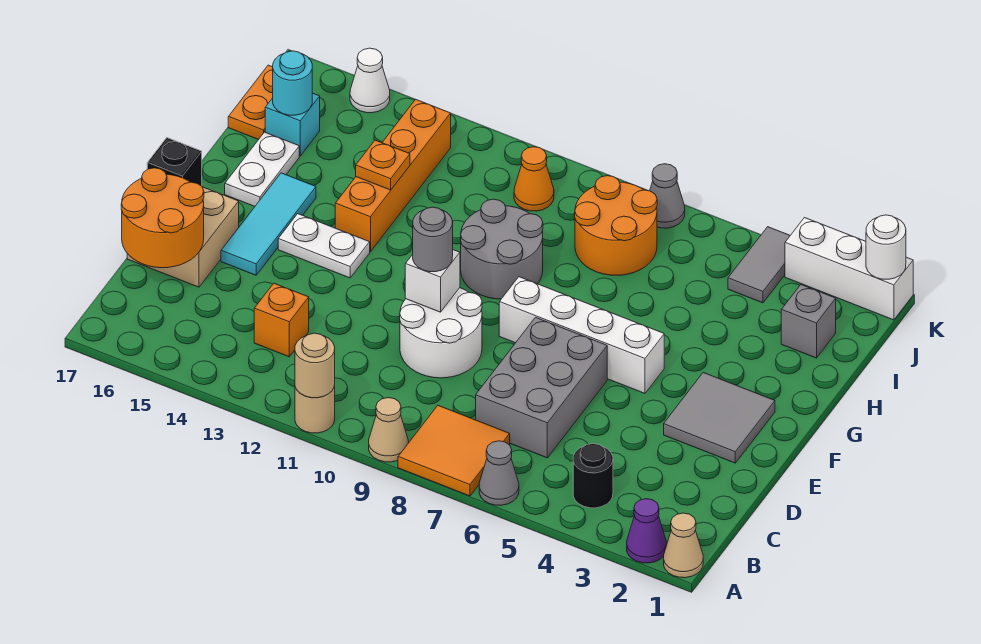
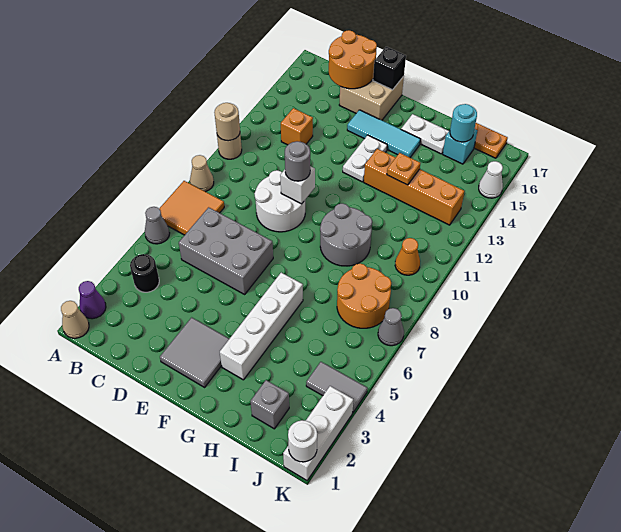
white 1x4 brick [499,277,664,393] -> white 1x4 brick moved to [220,273,303,380]

